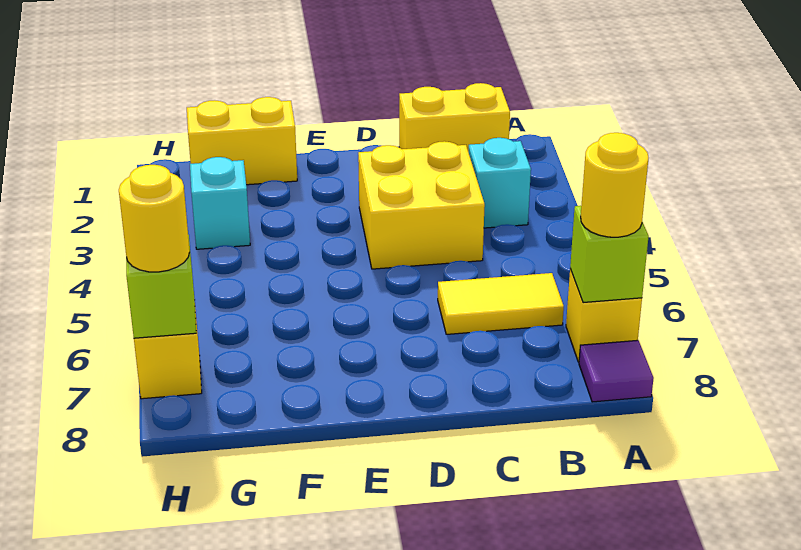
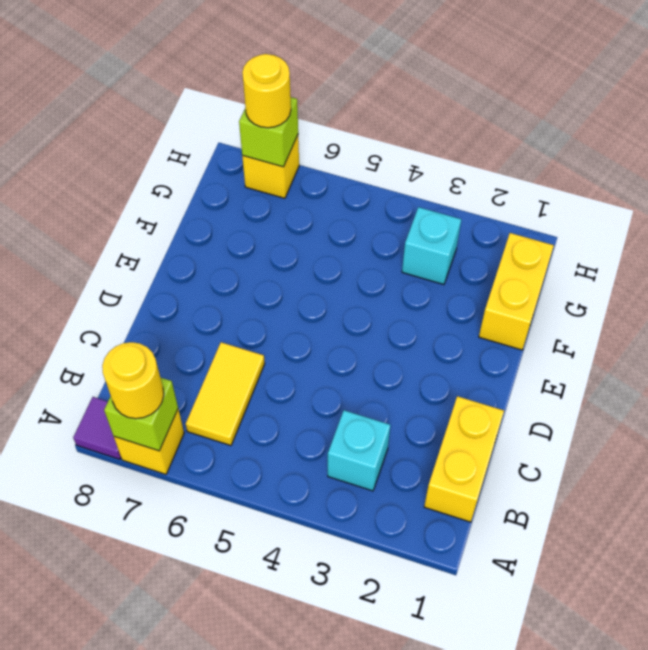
yellow 2x2 brick [358,141,485,269] -> none

